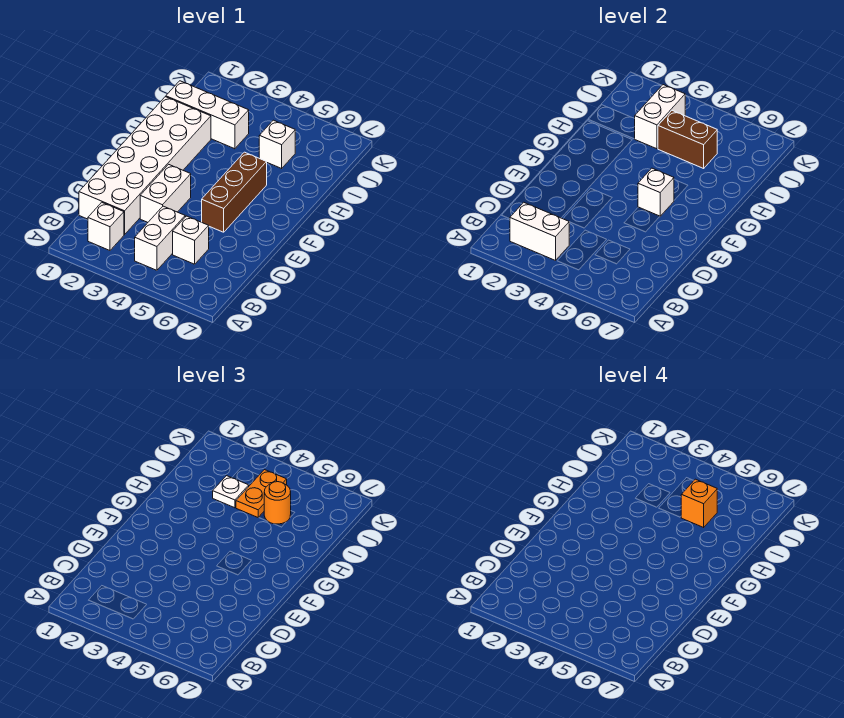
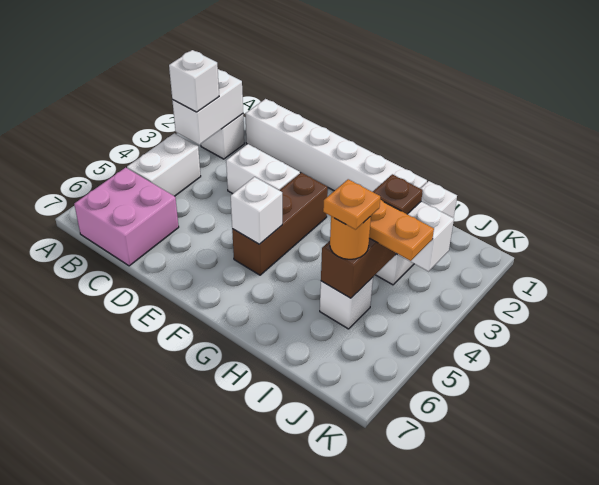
white 1x2 brick [135,206,185,270] -> white 1x2 brick turned to [127,133,201,196]
none -> pink 2x2 brick [74,167,179,266]
white 2x6 brick [79,97,211,235] -> white 1x6 brick [245,99,427,192]
white 1x1 brick [173,216,209,264] -> white 1x1 brick moved to [169,50,219,112]
brown 1x3 brick [202,152,267,232] -> brown 1x3 brick turned to [232,173,328,275]
white 1x1 plate [213,476,249,508] -> brown 1x1 plate [373,174,423,214]
orange 1x1 brick [681,479,717,527] -> orange 1x1 plate [323,179,380,230]

